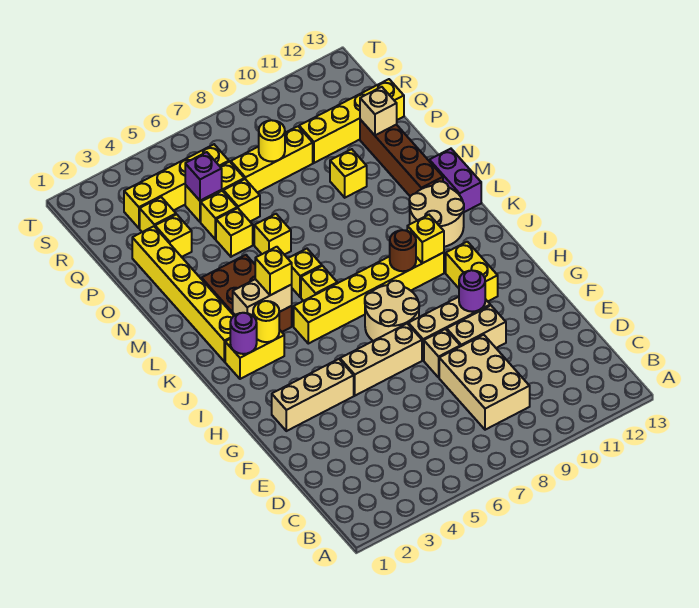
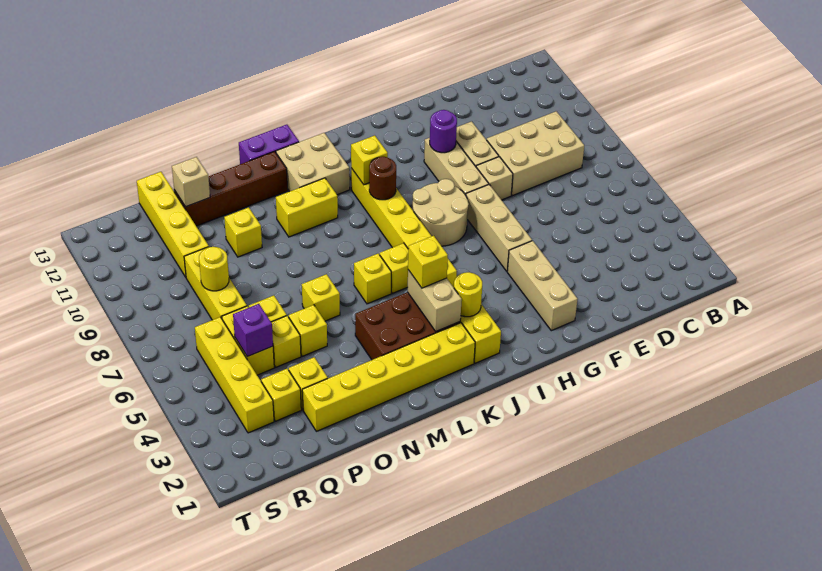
yellow 1x2 brick [446,242,498,301] -> yellow 1x2 brick moved to [276,178,338,237]
purple 1x1 round brick [230,313,257,354] -> none
tan 2x2 round brick [409,181,464,247] -> tan 2x2 brick [276,133,350,195]

